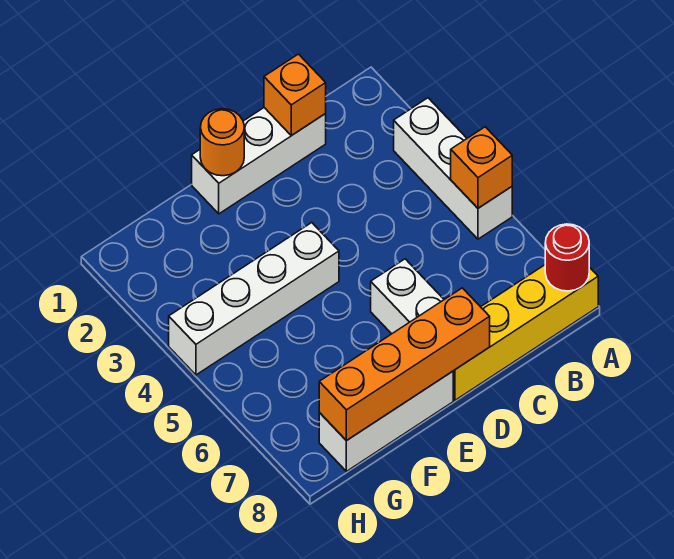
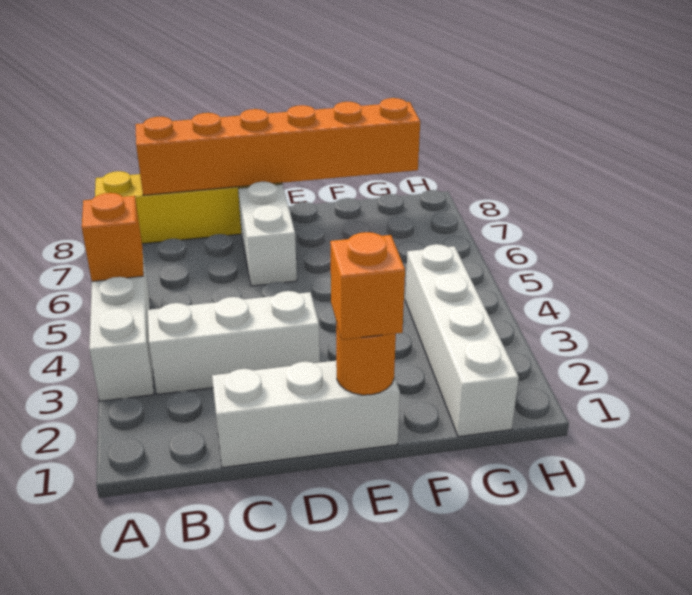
red 1x1 round brick [545,224,589,291] -> none
orange 1x1 brick [264,54,326,136] -> orange 1x1 brick moved to [330,232,405,340]
orange 1x4 brick [319,288,490,441] -> orange 1x6 brick [135,98,420,195]
white 1x4 brick [169,223,339,375] -> white 1x4 brick turned to [405,244,519,437]
white 1x3 brick [319,371,453,471] -> white 1x3 brick moved to [148,291,320,394]

